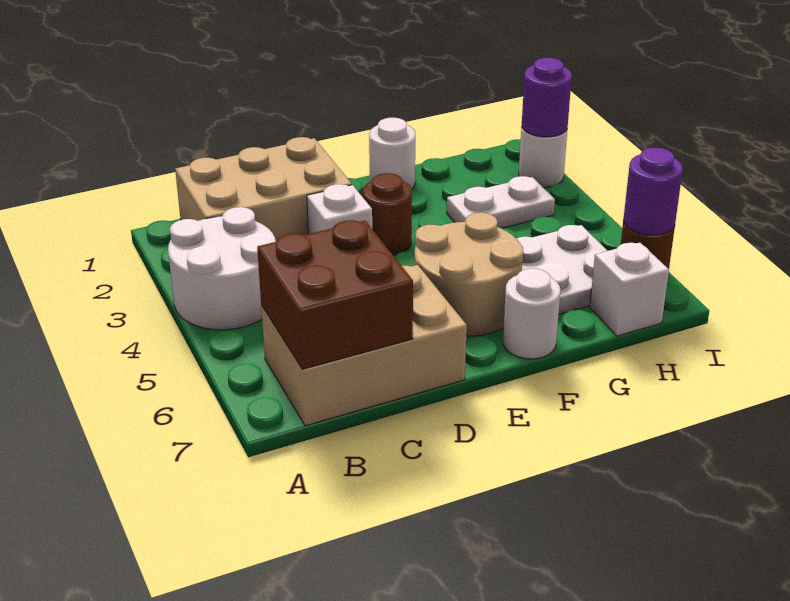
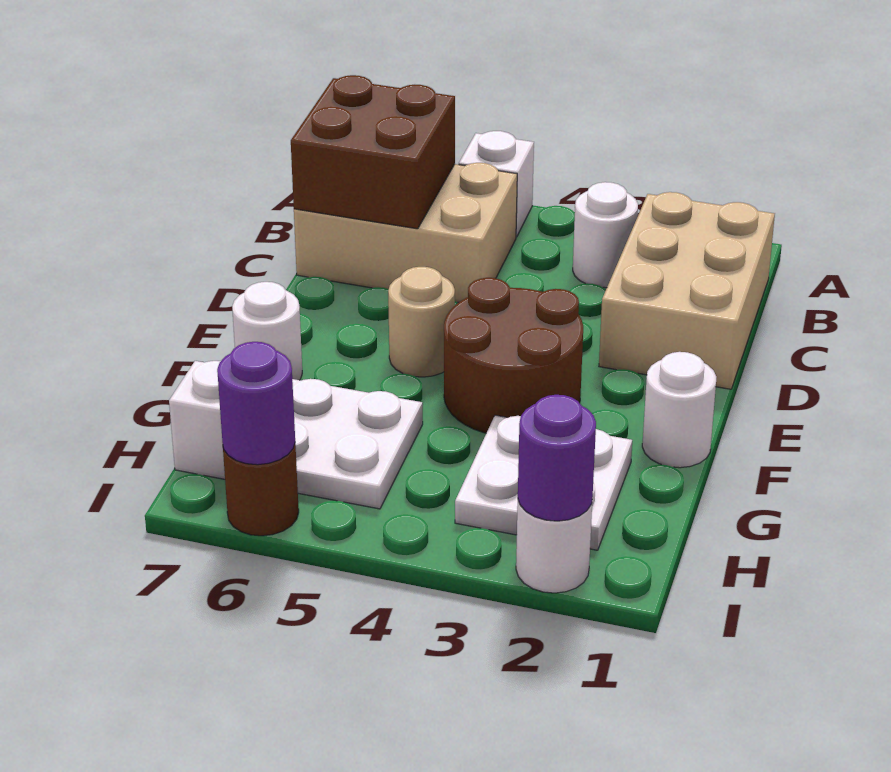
white 2x2 round brick [168,207,276,330] -> white 1x1 round brick [573,182,638,288]
tan 2x3 brick [261,265,467,426] -> tan 2x3 brick turned to [294,163,517,302]
white 1x1 brick [307,184,372,234] -> white 1x1 brick moved to [459,131,534,237]
brown 1x1 round brick [363,173,412,255] -> brown 2x2 round brick [444,278,583,433]
tan 2x2 round brick [414,213,523,336] -> tan 1x1 round brick [388,267,455,377]
white 1x2 plate [447,176,555,228] -> white 2x2 plate [455,415,632,550]

